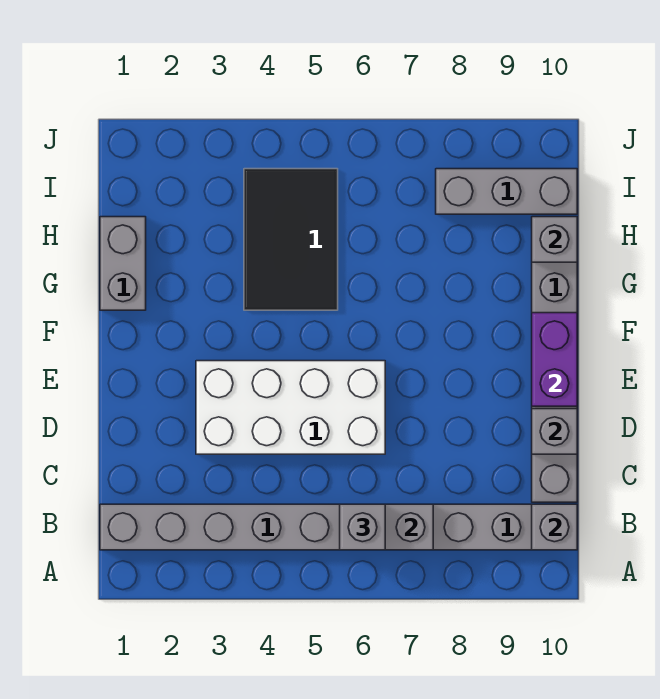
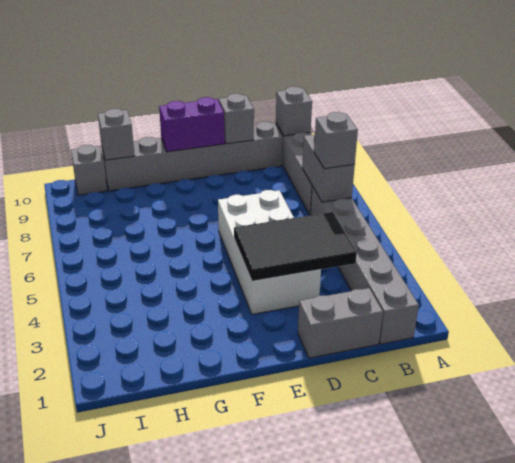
grey 1x2 brick [100,217,146,310] -> grey 1x2 brick moved to [298,288,383,358]
black 2x3 tile [244,169,338,310] -> black 2x3 tile moved to [234,212,357,281]
grey 1x3 brick [436,169,577,214] -> grey 1x1 brick [71,145,107,195]

